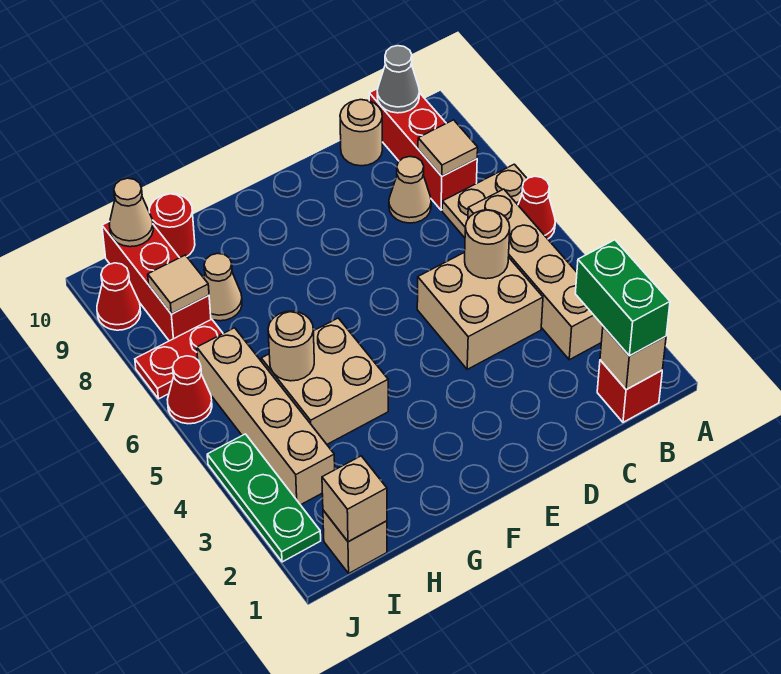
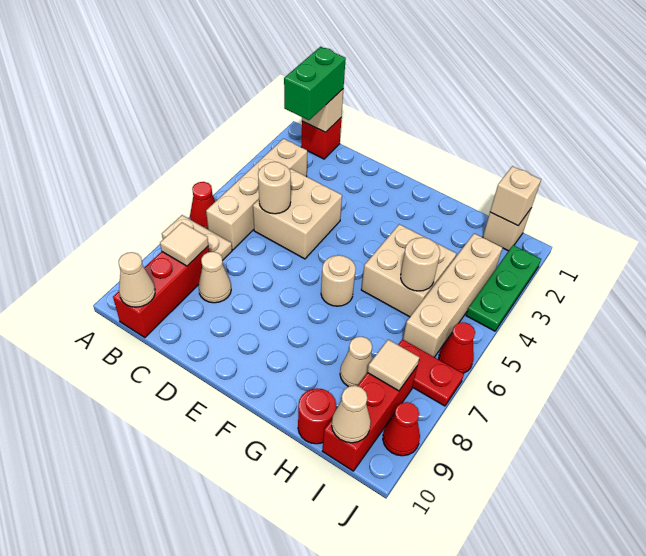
grey 1x1 cone [377,46,419,113] -> tan 1x1 cone [119,252,155,307]
tan 1x1 round brick [340,100,382,166] -> tan 1x1 round brick moved to [321,255,356,306]

